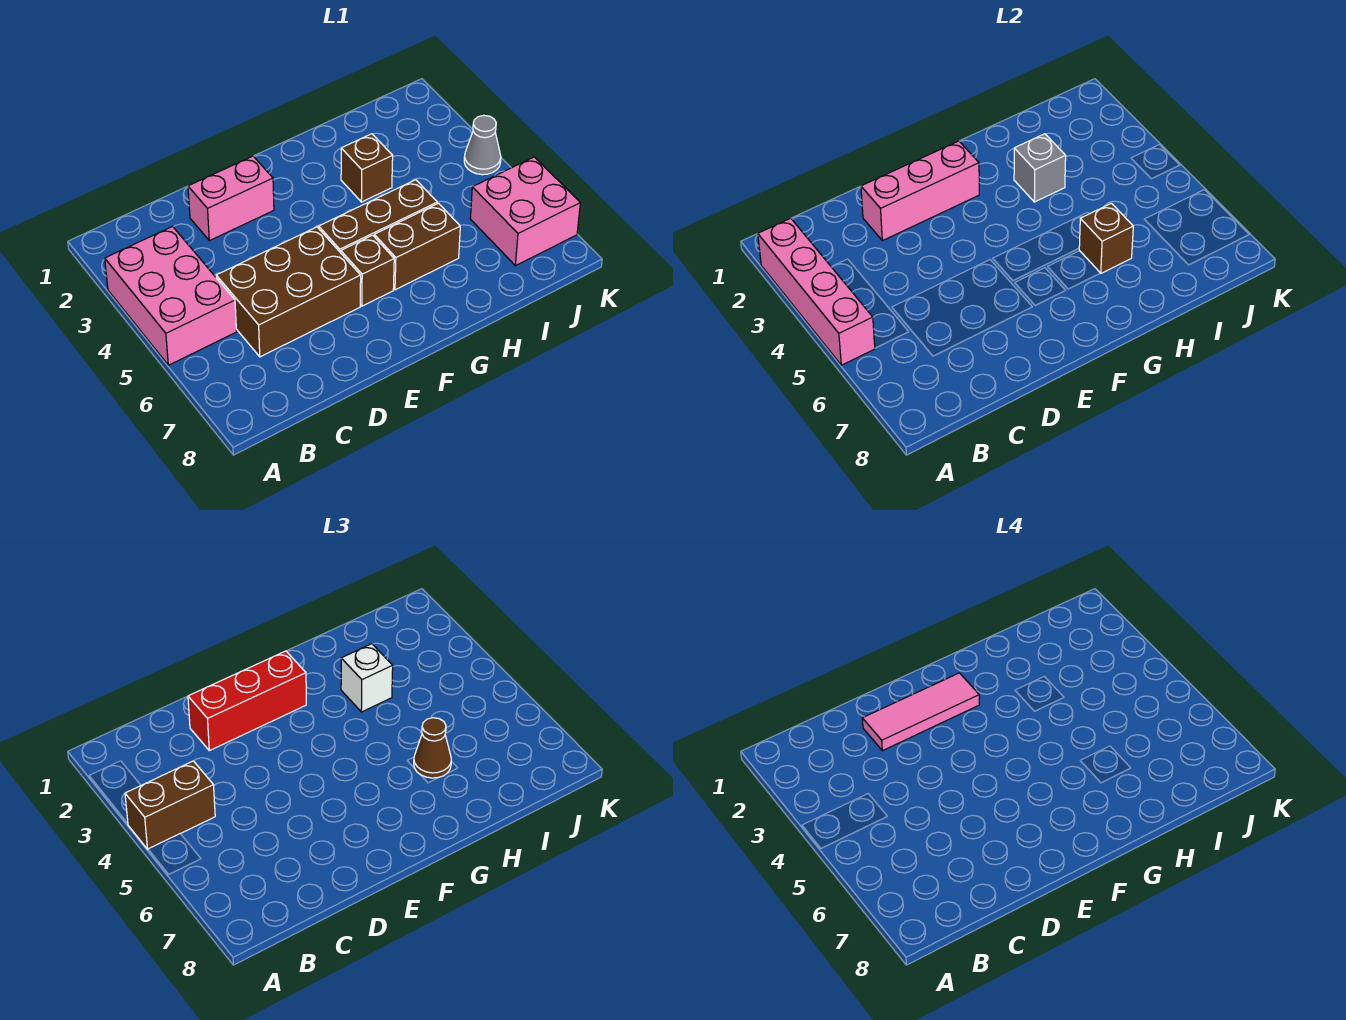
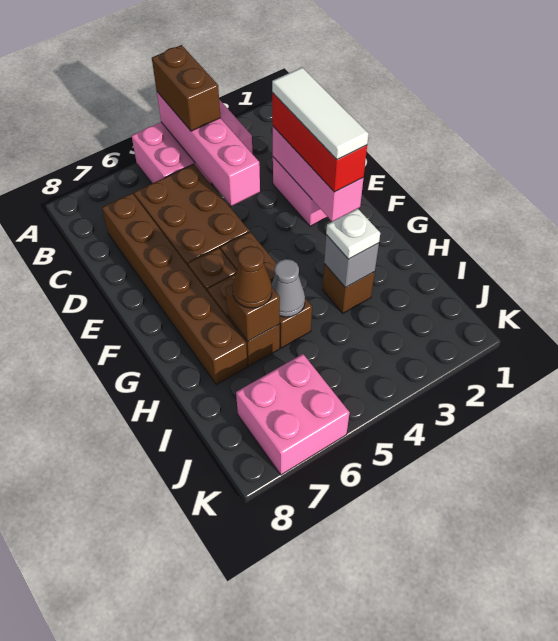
pink 1x4 brick [758,218,875,365] -> pink 1x4 brick turned to [157,92,260,206]
none -> brown 1x6 brick [102,193,248,385]
pink 1x3 tile [862,673,979,751] -> white 1x3 tile [272,68,369,160]
white 1x1 brick [341,644,393,712] -> white 1x1 plate [326,209,380,259]
grey 1x1 cone [464,115,501,175] -> grey 1x1 cone moved to [272,259,305,317]

